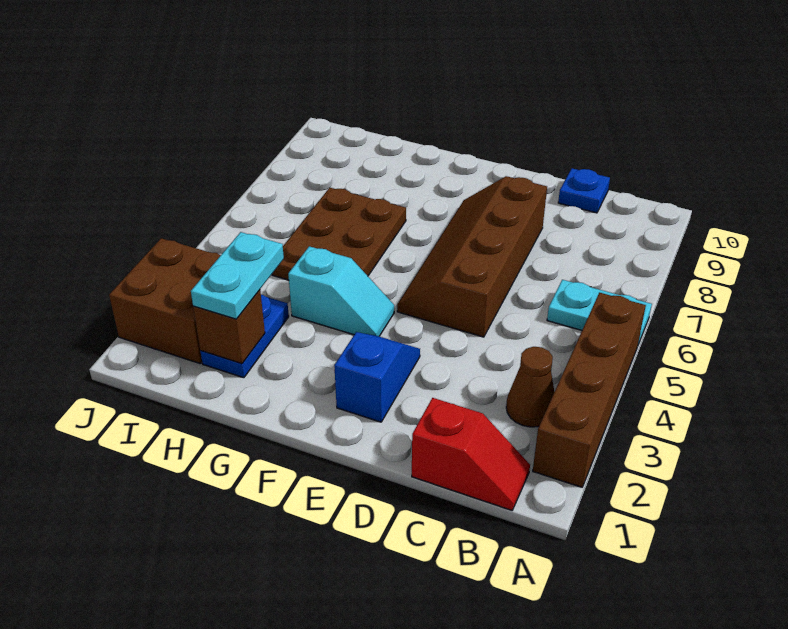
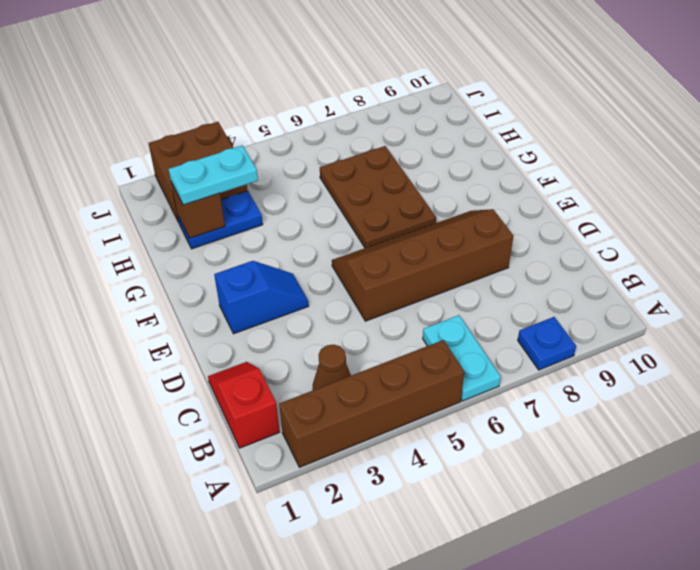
red 1x2 slope [412,398,530,510] -> red 1x2 slope turned to [208,362,280,448]
blue 1x1 plate [558,168,610,213] -> blue 1x1 plate moved to [518,317,576,370]
cyan 1x2 slope [288,246,394,336] -> none
brown 2x3 plate [272,188,406,280] -> brown 2x3 plate turned to [320,146,436,248]

